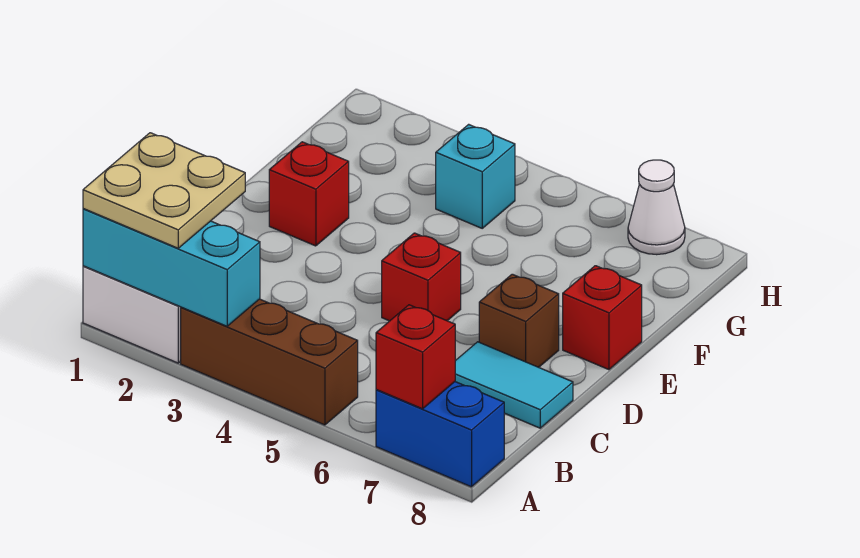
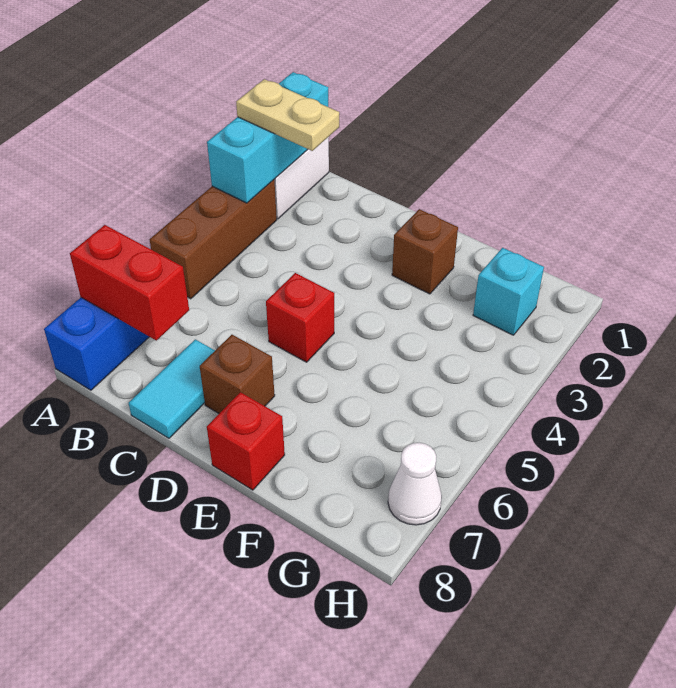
tan 2x2 plate [83,133,245,248] -> tan 1x2 plate [236,79,339,151]
red 1x1 brick [376,305,455,409] -> red 1x2 brick [70,225,189,340]
red 1x1 brick [269,142,349,246] -> brown 1x1 brick [392,209,458,294]
cyan 1x1 brick [436,124,515,228] -> cyan 1x1 brick moved to [473,248,544,335]

